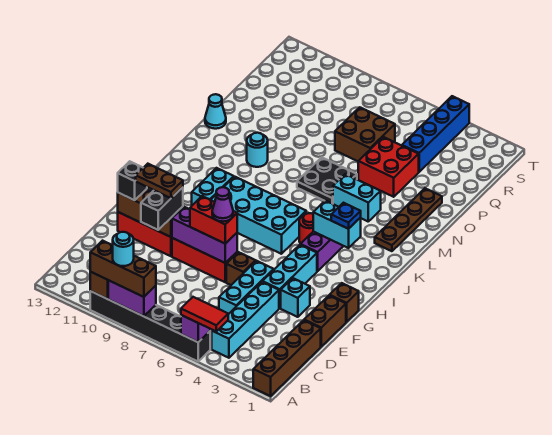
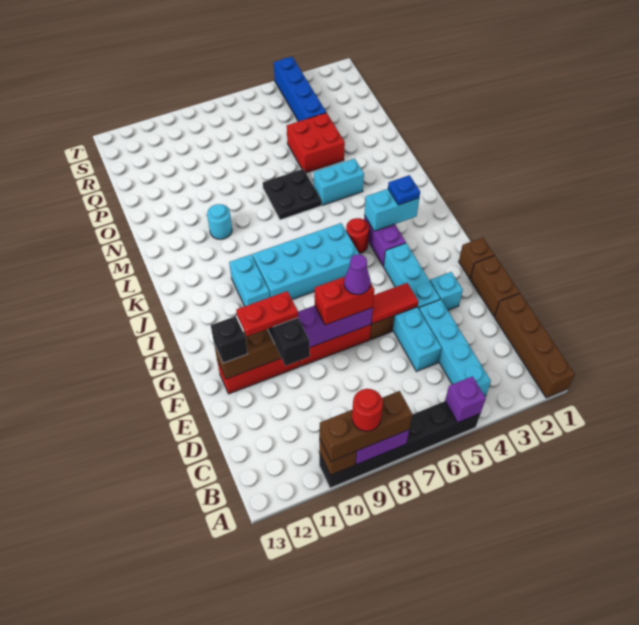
red 1x2 tile [181,297,228,331] -> red 1x2 tile moved to [371,283,418,324]
cyan 1x1 round brick [113,232,134,266] -> red 1x1 round brick [352,389,383,431]
brown 1x2 plate [136,164,183,198] -> red 1x2 plate [236,291,298,336]
brown 1x4 plate [375,188,442,251] -> none
cyan 1x1 cone [205,94,226,129] -> none
brown 2x2 brick [335,107,395,161] -> none

